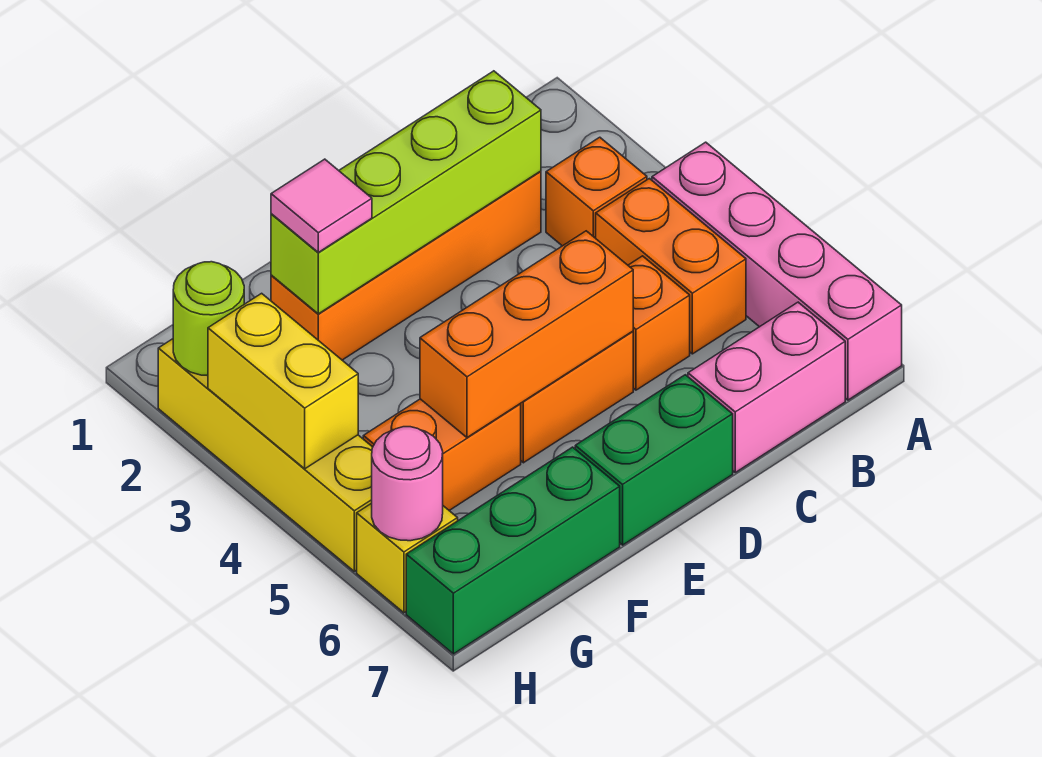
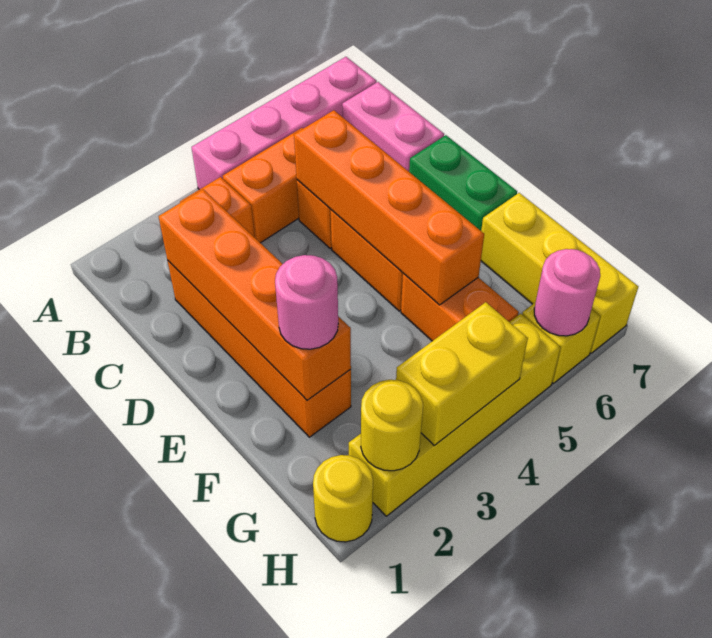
lime 1x4 brick [271,71,541,314] -> orange 1x4 brick [159,190,351,400]
orange 1x3 brick [420,231,633,437] -> orange 1x4 brick [294,110,484,305]
pink 1x1 tile [271,159,372,252] -> pink 1x1 round brick [275,255,338,349]
green 1x3 brick [406,447,620,654] -> yellow 1x3 brick [481,193,638,353]
none -> yellow 1x1 round brick [313,455,373,542]
lime 1x1 round brick [173,262,244,376] -> yellow 1x1 round brick [361,380,423,471]

